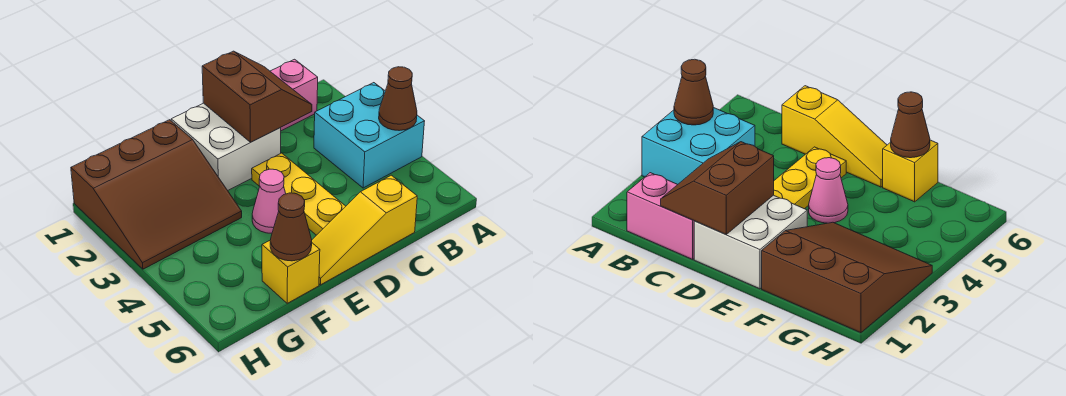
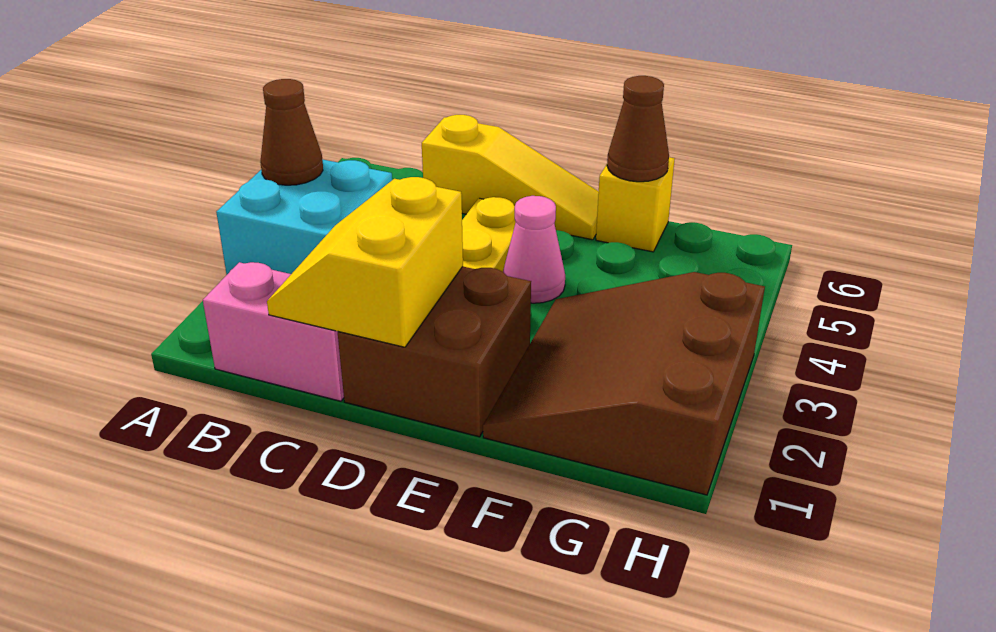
brown 2x2 slope [202,51,312,142] -> yellow 2x2 slope [267,177,463,347]
white 2x2 brick [171,103,281,190] -> brown 2x2 brick [338,267,531,437]
brown 3x3 slope [71,120,242,269] -> brown 3x3 slope turned to [483,272,765,495]

